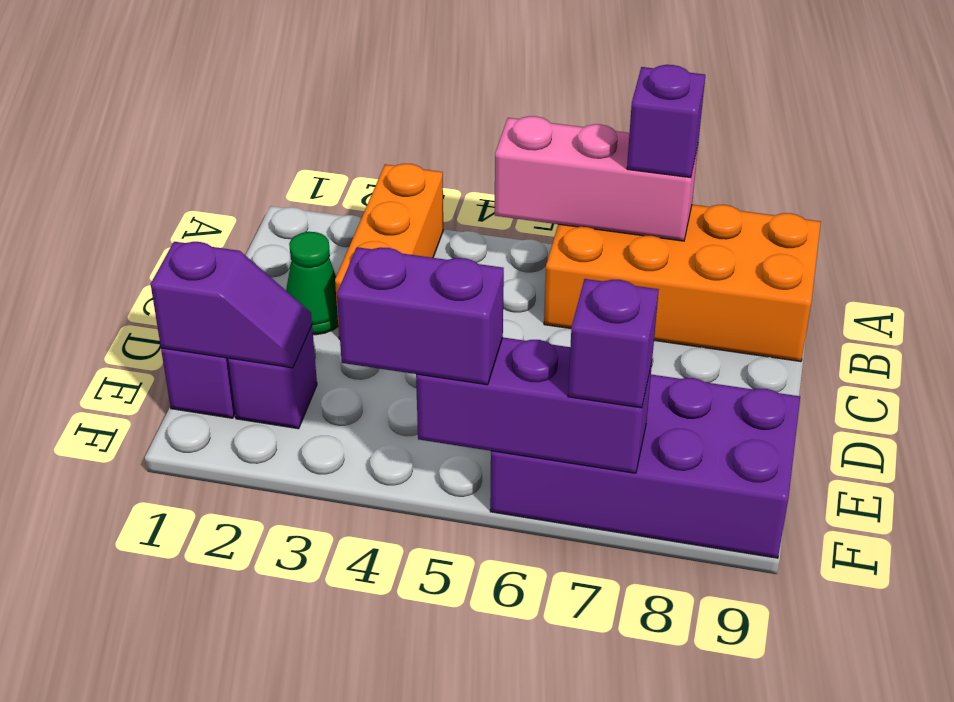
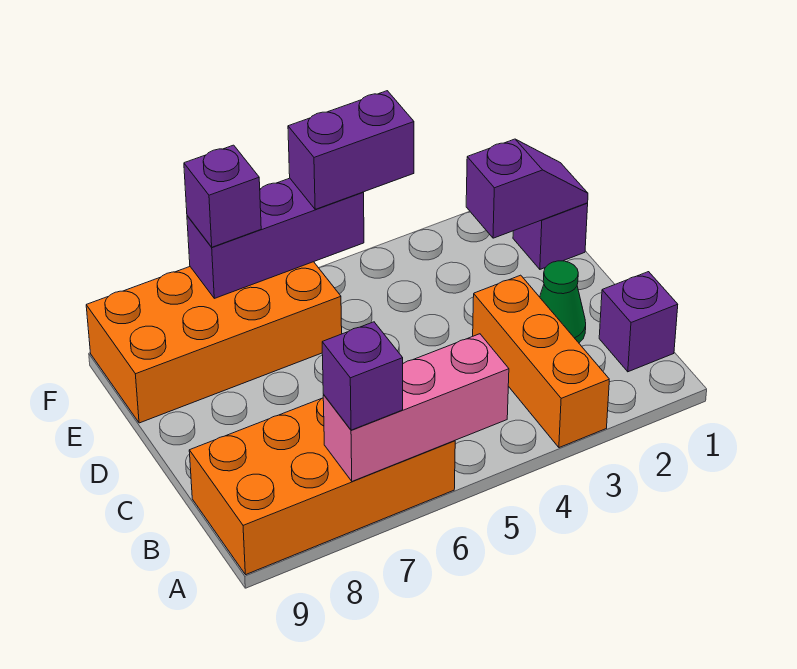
purple 1x2 slope [151,242,312,368] -> purple 1x2 slope turned to [466,139,588,238]
purple 1x1 brick [228,326,317,429] -> purple 1x1 brick moved to [599,272,678,372]
purple 2x4 brick [490,374,800,558] -> orange 2x4 brick [86,262,342,423]

